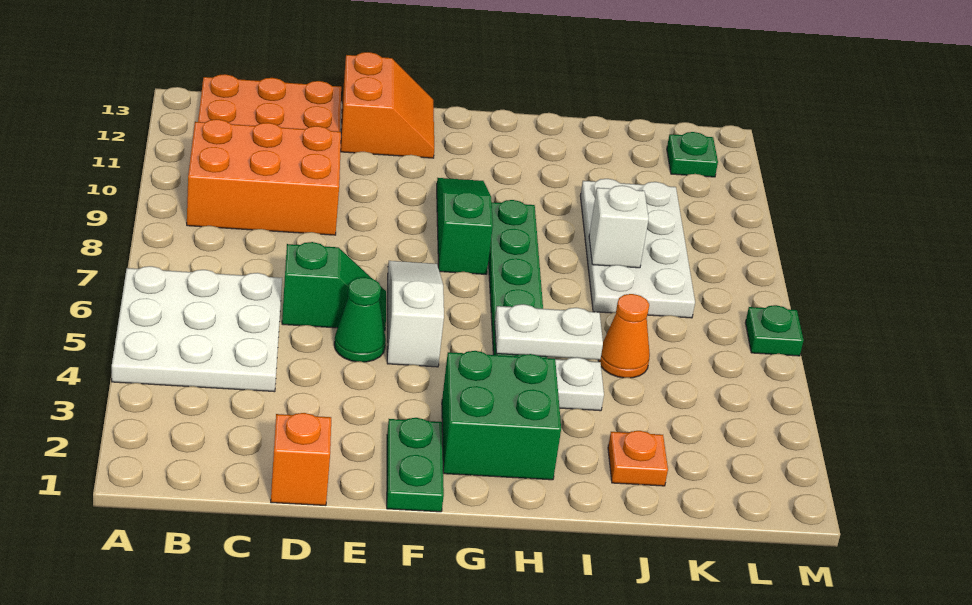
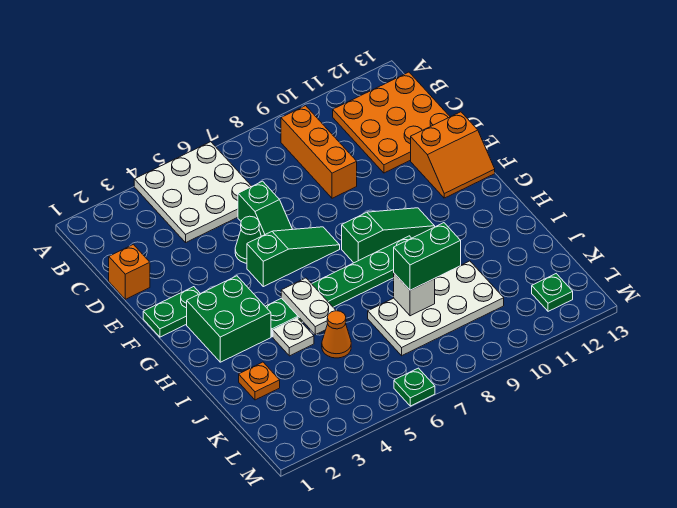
orange 2x3 brick [187,119,341,235] -> orange 1x3 brick [281,106,357,198]
white 1x3 slope [387,261,444,367] -> green 1x3 slope [247,227,340,287]
none -> green 1x2 brick [394,223,461,290]

